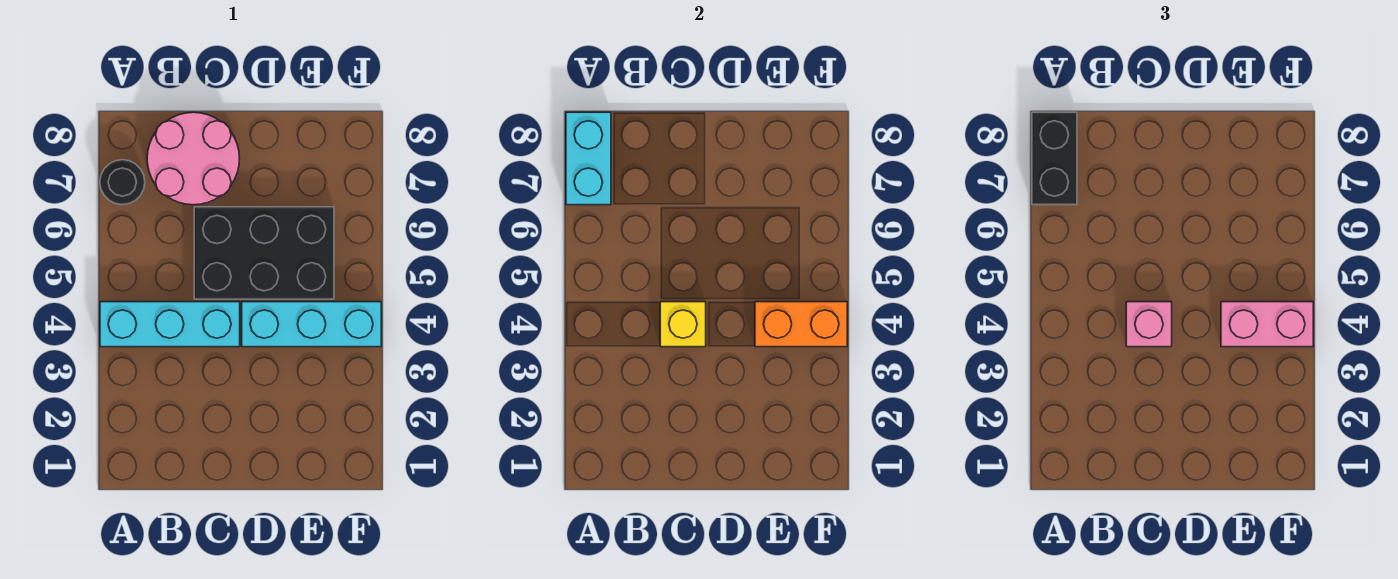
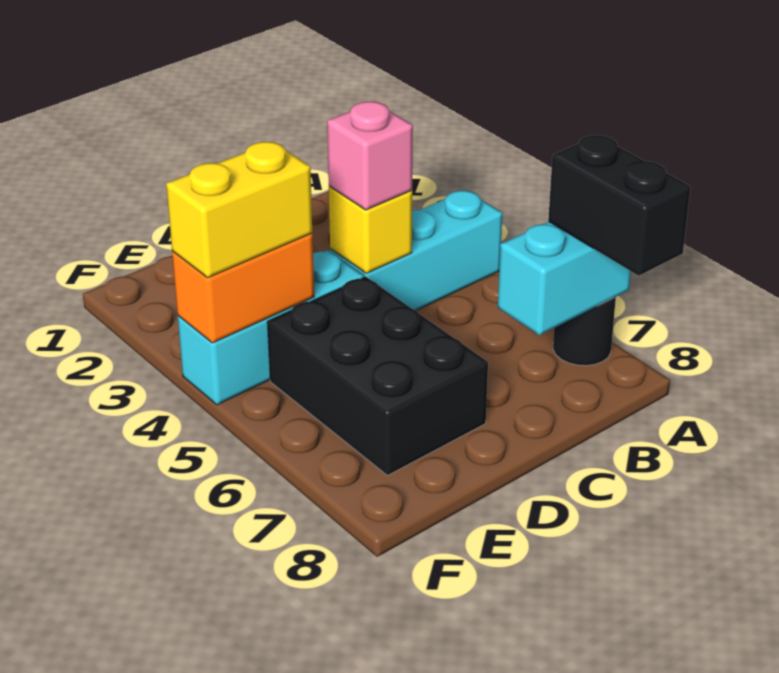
cyan 1x2 brick [566,112,611,205] -> cyan 1x2 brick turned to [498,222,631,335]
pink 2x2 round brick [147,112,240,205] -> none
black 2x3 brick [194,207,334,299] -> black 2x3 brick turned to [267,277,488,475]
pink 1x2 brick [1221,302,1313,347] -> yellow 1x2 brick [166,142,312,278]

